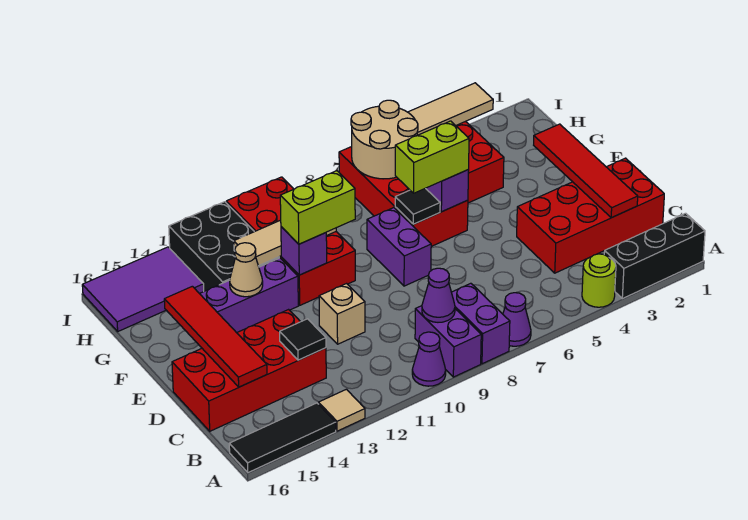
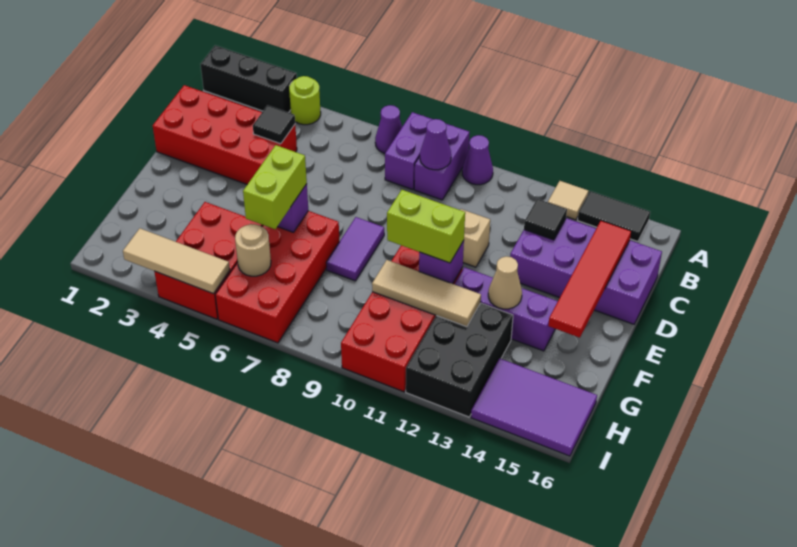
black 1x3 tile [229,403,336,473] -> black 1x2 tile [578,191,650,241]
red 1x4 tile [534,124,638,218] -> none
red 2x4 brick [172,310,326,431] -> purple 2x4 brick [510,218,662,324]
purple 1x2 brick [367,208,431,286] -> purple 1x2 tile [326,217,384,281]
lime 1x2 brick [395,121,469,193] -> lime 1x2 brick turned to [243,145,307,229]
black 1x1 tile [395,188,440,224] -> black 1x1 tile moved to [253,105,295,144]
tan 2x2 round brick [351,100,418,179] -> tan 1x1 round brick [235,224,271,276]

